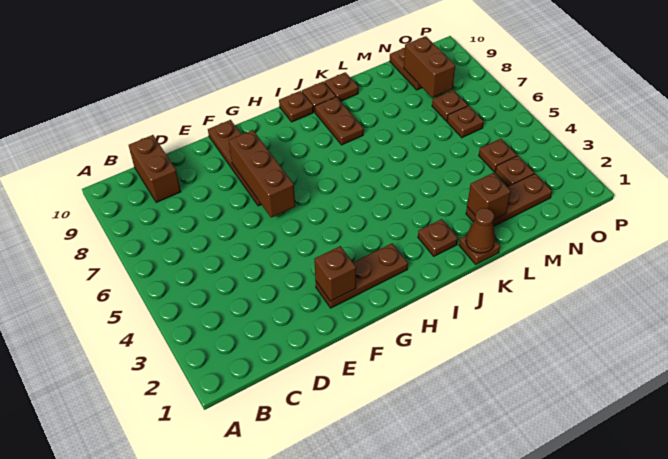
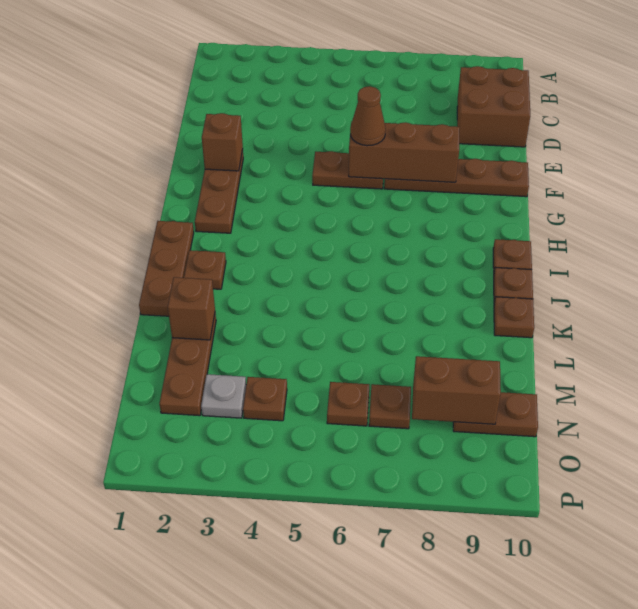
brown 1x2 brick [129,135,181,203] -> brown 2x2 brick [457,66,530,147]
brown 1x2 plate [315,97,364,145] -> brown 1x2 plate moved to [312,151,383,189]
brown 1x1 plate [459,235,500,264] -> brown 1x3 plate [139,221,194,316]
brown 1x1 cone [466,208,495,253] -> brown 1x1 cone moved to [350,86,386,146]
brown 1x1 plate [495,156,534,186] -> grey 1x1 plate [201,374,246,418]

